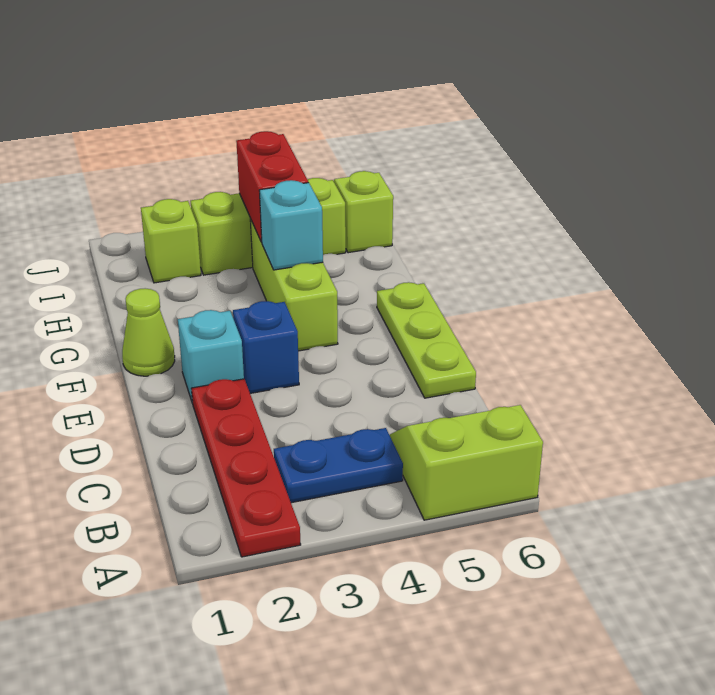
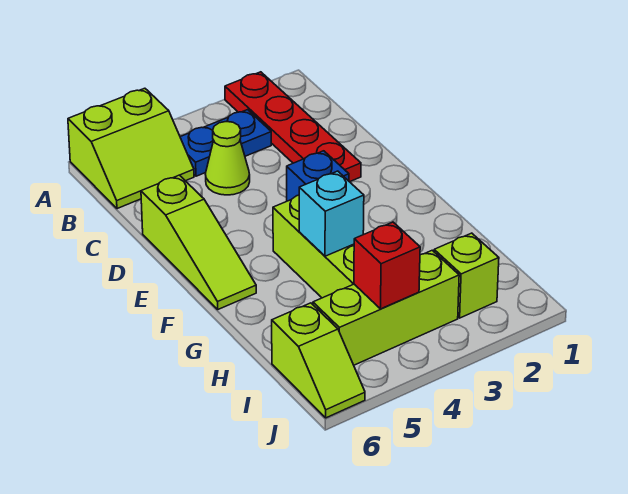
lime 1x3 plate [377,282,476,398] -> lime 1x3 slope [141,175,256,309]
cyan 1x1 brick [178,310,244,403] -> none
lime 1x1 cone [122,288,175,376] -> lime 1x1 cone moved to [205,121,250,195]
red 1x2 brick [236,131,308,242] -> red 1x1 brick [354,222,420,309]

